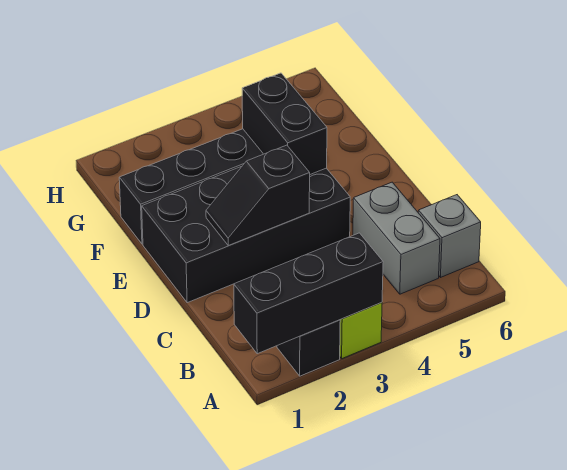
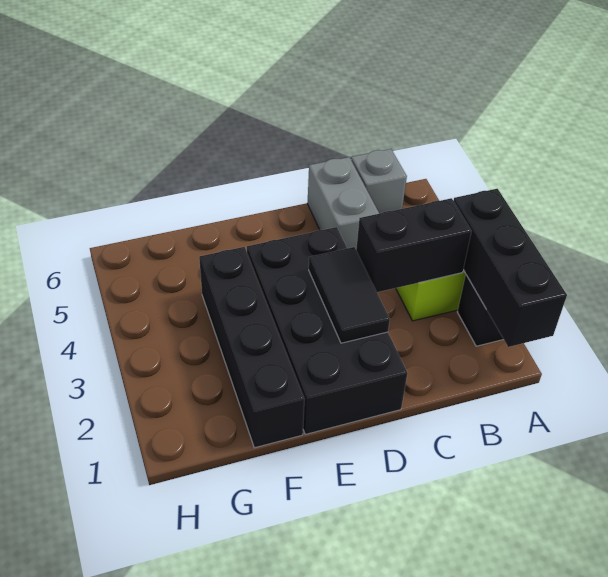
grey 1x2 brick [353,182,440,294] -> grey 1x2 brick turned to [307,157,379,249]
black 1x2 slope [206,145,310,245] -> black 1x2 tile [309,247,390,343]
black 1x2 brick [242,73,327,174] -> black 1x2 brick moved to [356,198,472,292]

